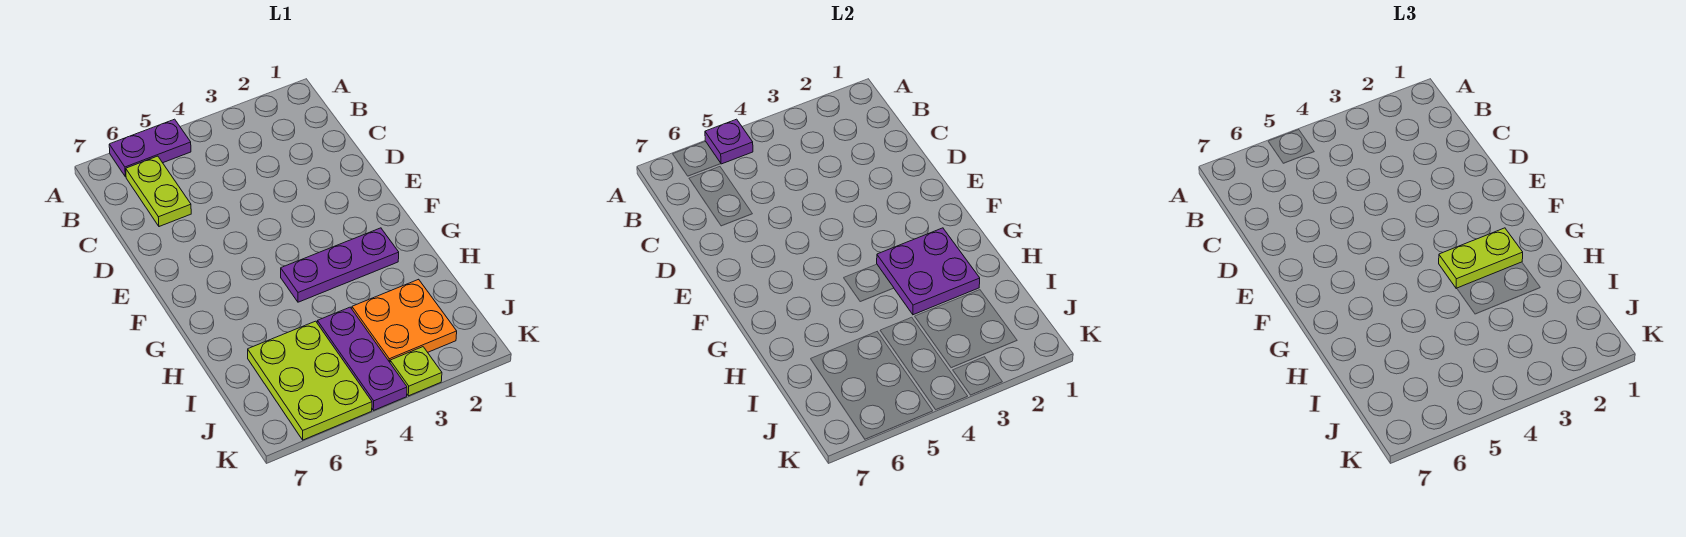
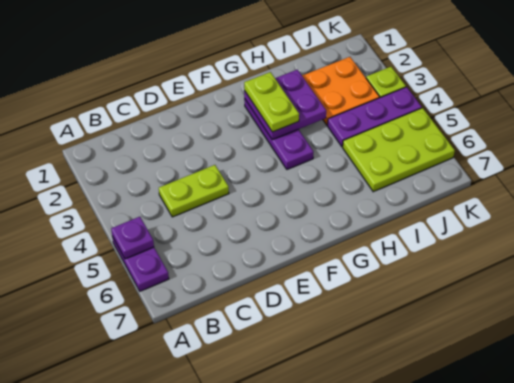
lime 1x2 plate [126,156,191,227] -> lime 1x2 plate moved to [159,165,229,217]

